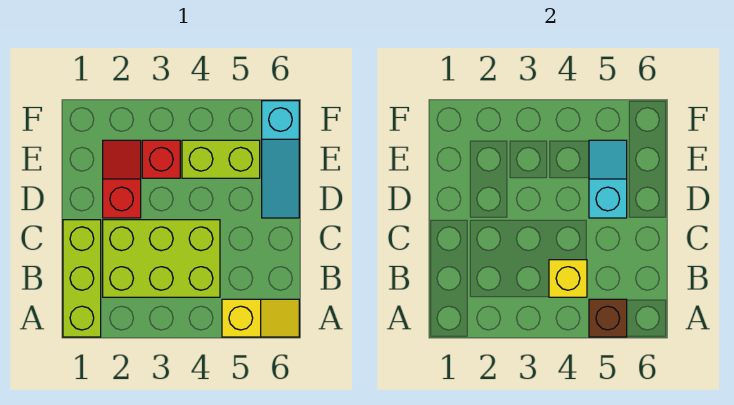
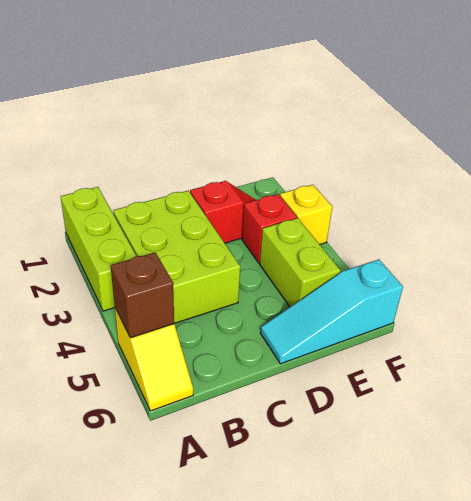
lime 1x3 brick [63,220,101,337] -> lime 1x3 brick turned to [61,187,136,311]
yellow 1x1 brick [549,260,587,297] -> yellow 1x1 brick moved to [280,185,332,244]
cyan 1x2 slope [589,140,627,218] -> none

